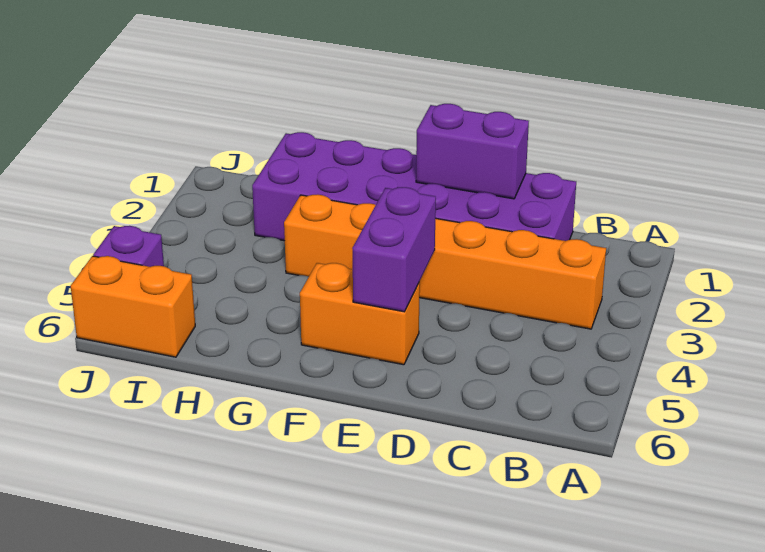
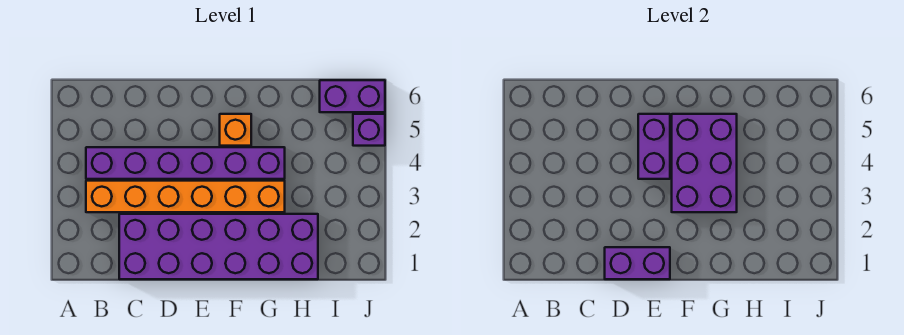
none -> purple 1x6 brick [86,147,285,179]
orange 1x2 brick [300,263,420,365] -> orange 1x1 brick [220,114,251,146]
none -> purple 2x3 brick [672,114,737,212]
orange 1x2 brick [71,256,195,357] -> purple 1x2 brick [320,80,385,112]

